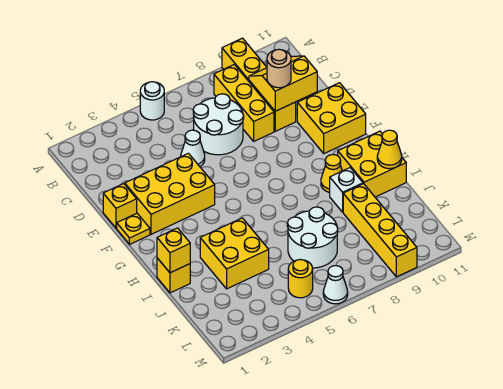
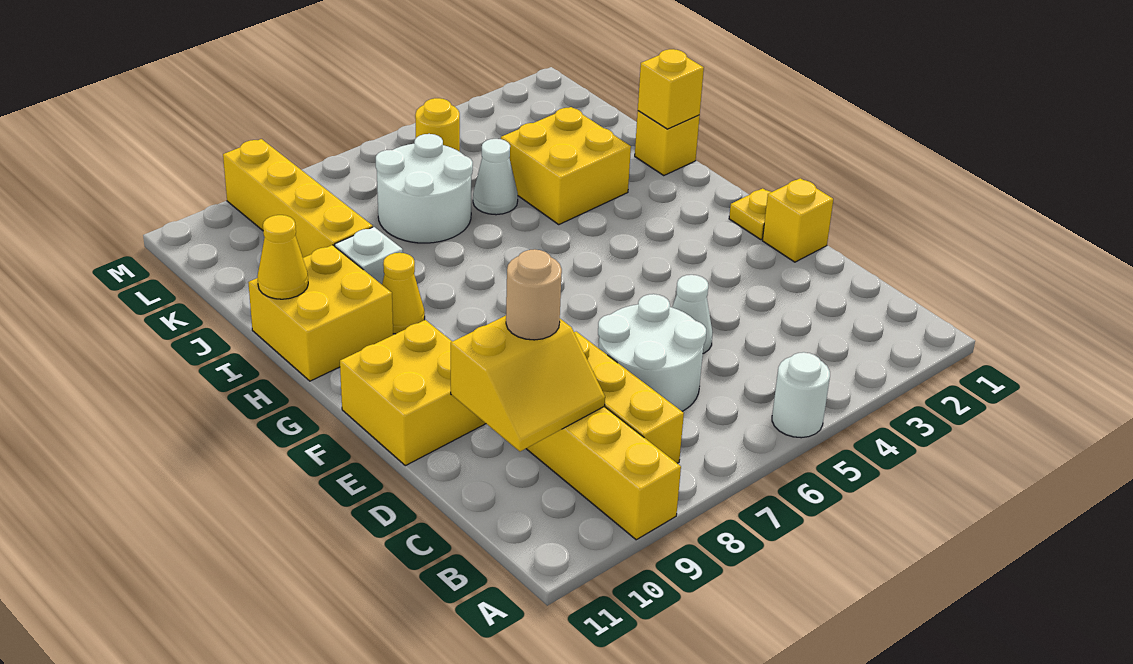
yellow 2x3 brick [125,153,215,234] -> none
white 1x1 cone [323,266,348,304] -> white 1x1 cone moved to [473,139,518,215]

